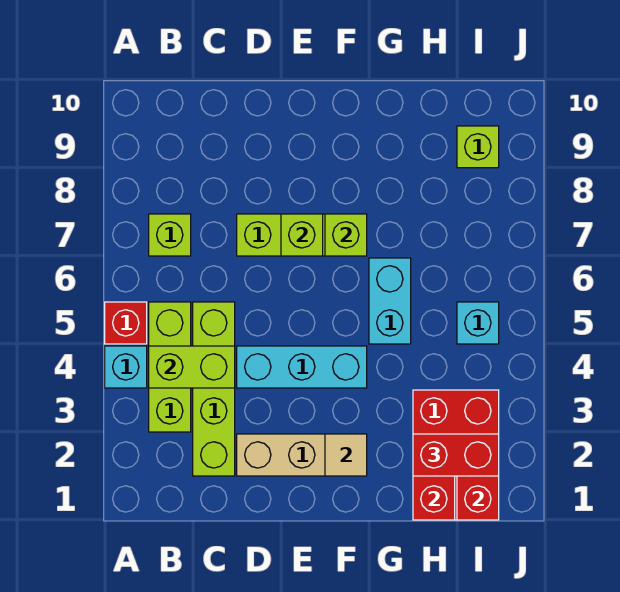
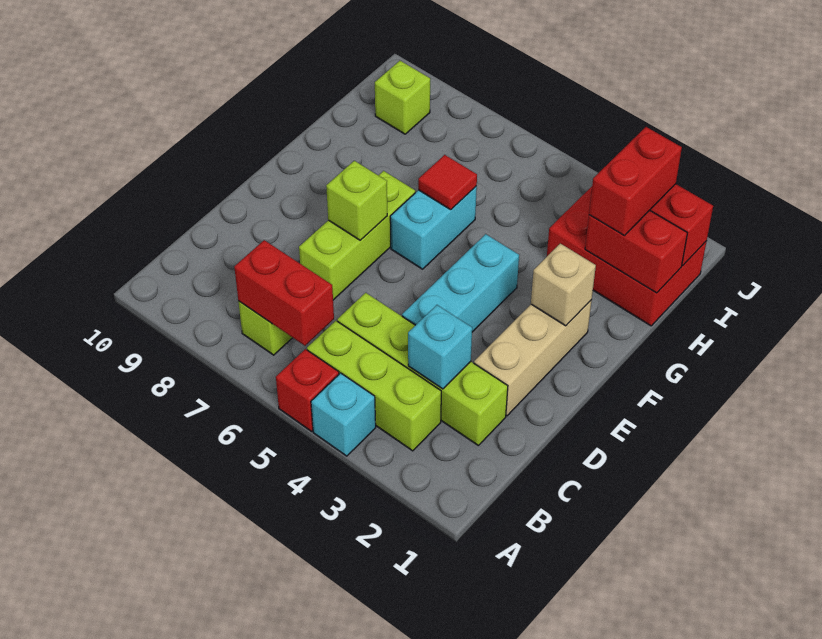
lime 1x2 brick [149,346,235,388] -> none
none -> red 1x2 brick [234,240,334,346]
tan 1x1 tile [325,434,367,476] -> tan 1x1 brick [531,244,596,326]
lime 1x1 brick [325,214,367,256] -> none
cyan 1x2 brick [369,258,411,344] -> cyan 1x2 brick turned to [390,186,477,269]
none -> red 1x1 tile [418,155,477,210]
cyan 1x1 brick [457,302,499,344] -> cyan 1x1 brick moved to [408,305,472,389]

